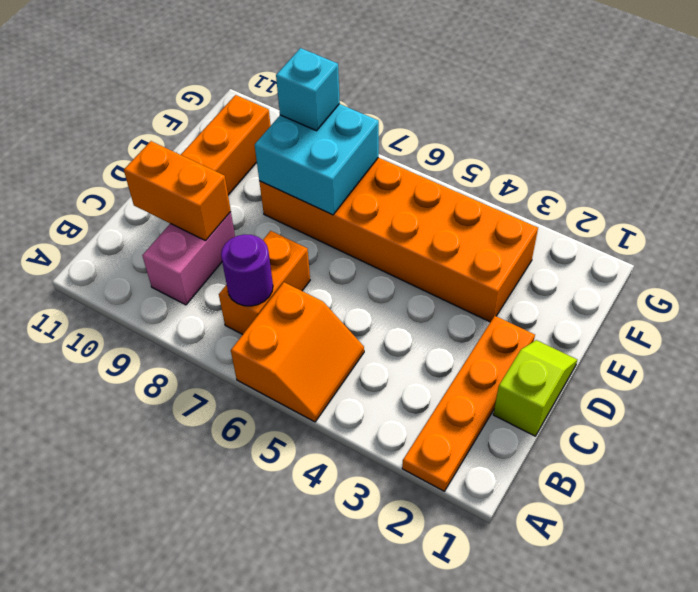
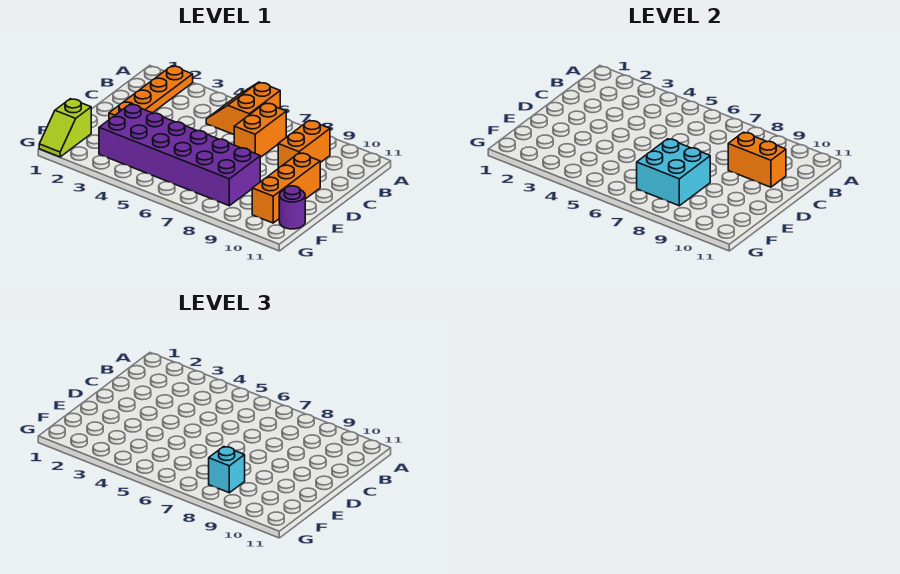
purple 1x1 round brick [221,234,273,306] -> purple 1x1 round brick moved to [279,186,305,229]
pink 1x2 brick [142,212,235,305] -> orange 1x2 brick [278,120,330,168]
lime 1x2 slope [493,340,577,436] -> lime 1x2 slope moved to [39,99,91,157]
orange 2x6 brick [259,158,538,322] -> purple 2x6 brick [99,104,260,206]

